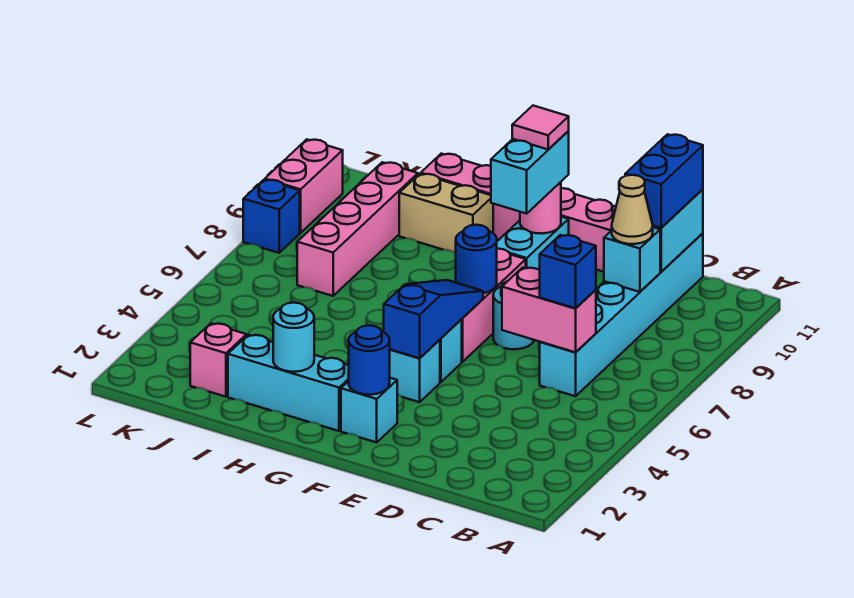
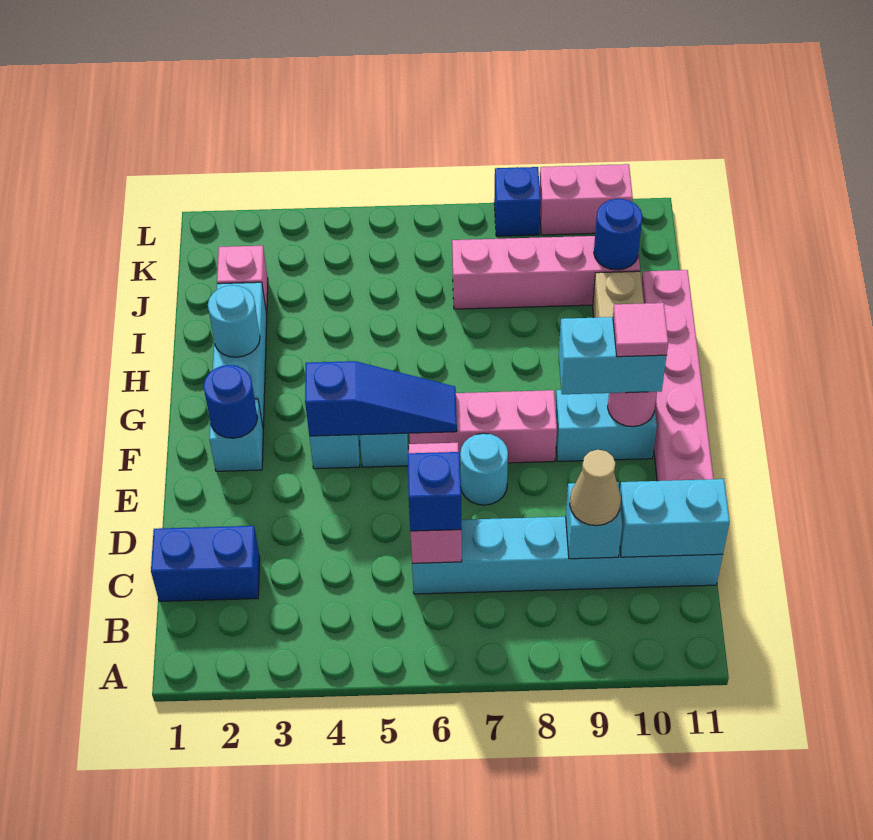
blue 1x2 brick [625,134,703,228] -> blue 1x2 brick moved to [151,526,260,601]
blue 1x1 round brick [455,225,497,293] -> blue 1x1 round brick moved to [594,199,642,270]

